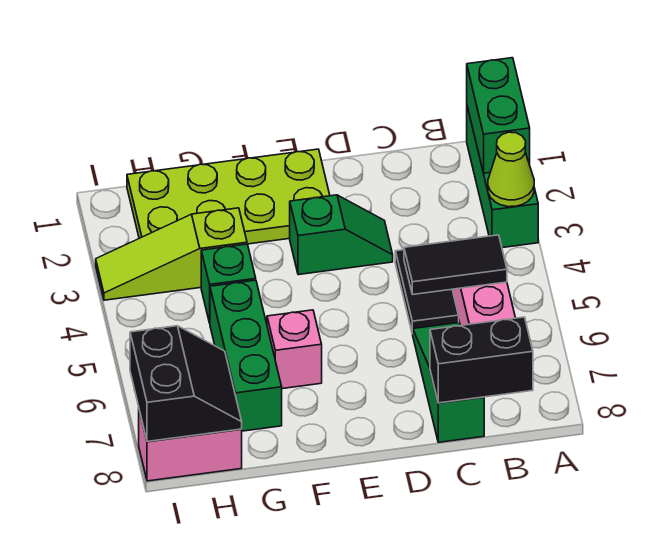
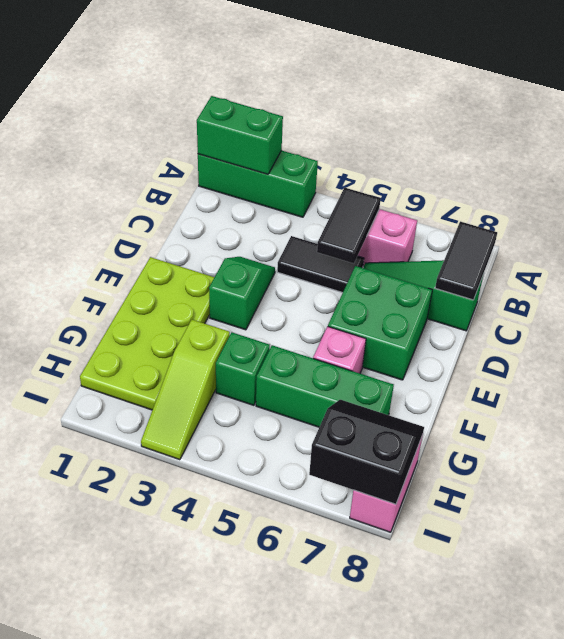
lime 1x1 cone [488,132,534,207] -> none
black 1x2 brick [430,317,533,403] -> black 1x2 tile [435,221,497,300]
none -> green 2x2 brick [328,266,432,380]

